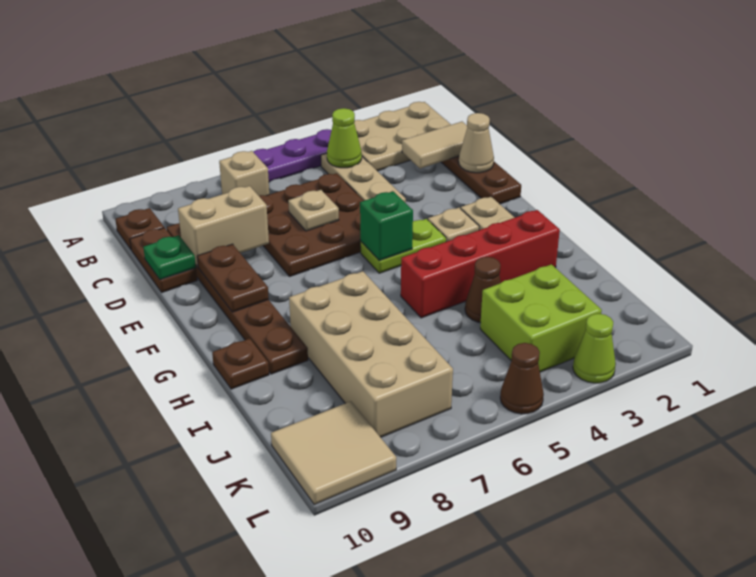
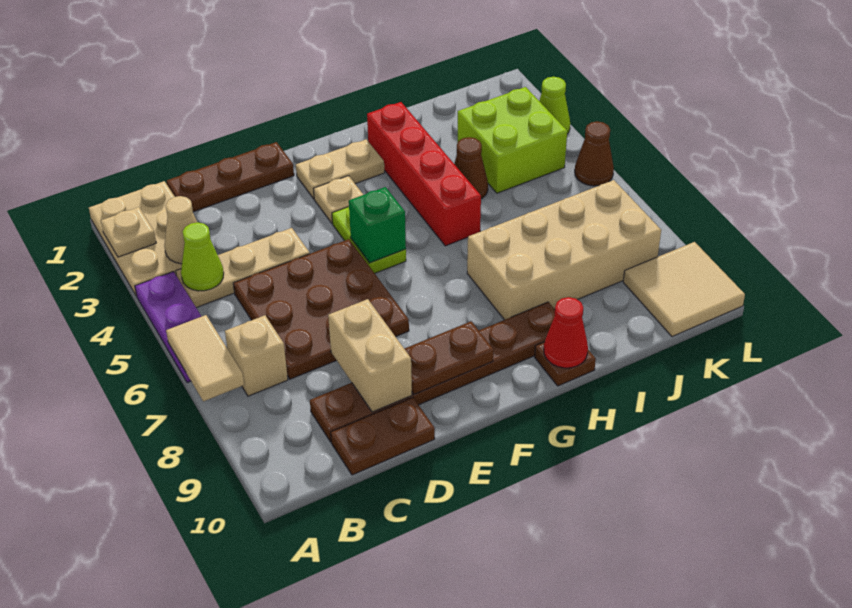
brown 1x1 plate [115,208,164,249] -> none
tan 1x2 tile [402,122,467,169] -> tan 1x2 tile moved to [166,315,244,401]
tan 1x1 cone [459,113,494,173] -> tan 1x1 cone moved to [164,196,197,264]
tan 1x1 plate [288,190,339,231] -> tan 1x1 plate moved to [101,207,156,257]
green 1x1 plate [143,235,196,280] -> none
none -> red 1x1 cone [544,297,588,368]

